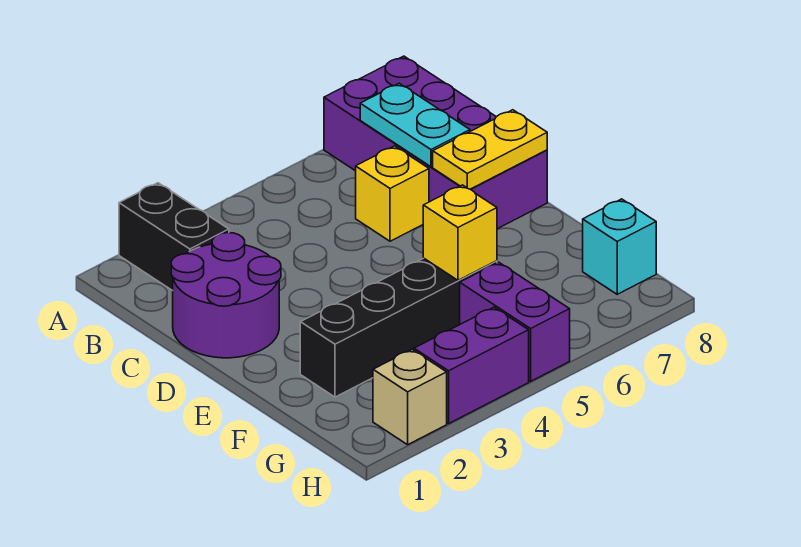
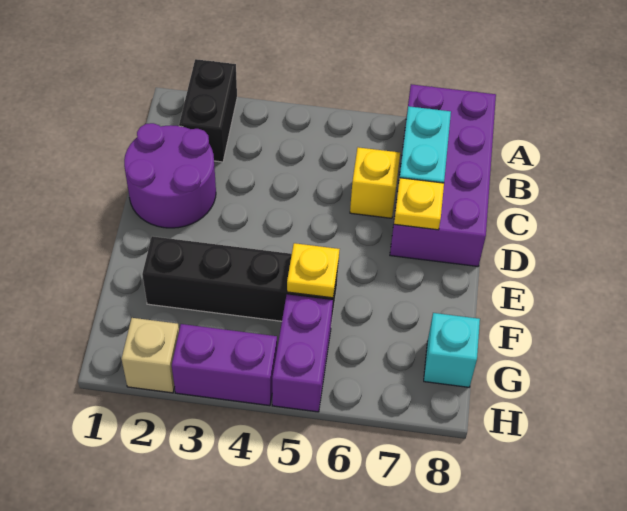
yellow 1x2 plate [433,110,547,189] -> yellow 1x1 plate [394,178,444,230]
yellow 1x1 brick [423,185,497,280] -> yellow 1x1 plate [287,243,340,298]

